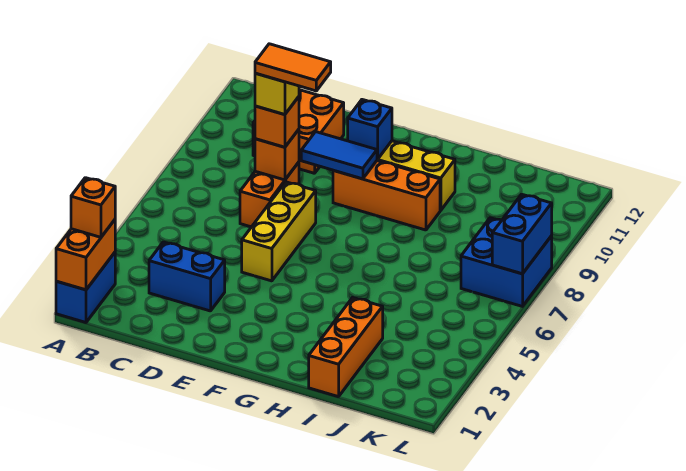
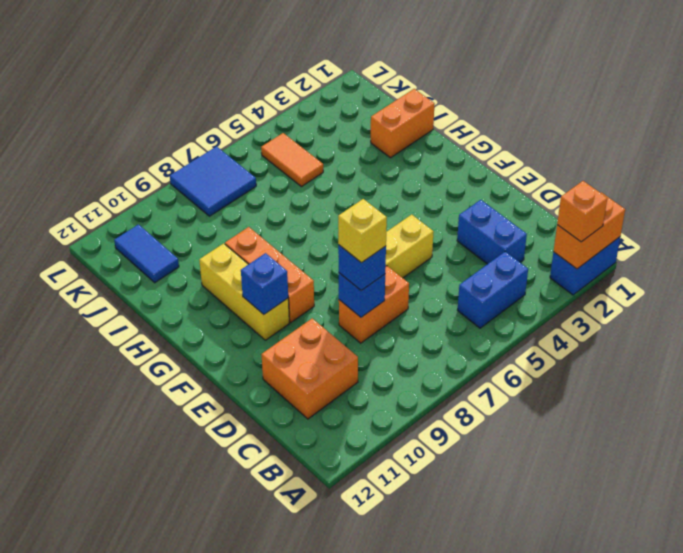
orange 1x1 brick [255,129,299,180] -> blue 1x1 brick [339,273,385,317]
orange 1x1 brick [255,97,299,147] -> blue 1x1 brick [338,245,386,291]
orange 1x2 tile [255,44,331,91] -> orange 1x2 tile moved to [261,133,323,187]
blue 1x2 tile [301,132,377,179] -> blue 1x2 tile moved to [114,225,179,283]
orange 1x3 brick [309,298,383,397] -> orange 1x2 brick [371,89,435,158]
blue 2x2 brick [461,218,552,306] -> blue 2x2 tile [170,146,256,216]
blue 1x2 brick [492,194,552,274] -> blue 1x2 brick moved to [457,252,528,328]

